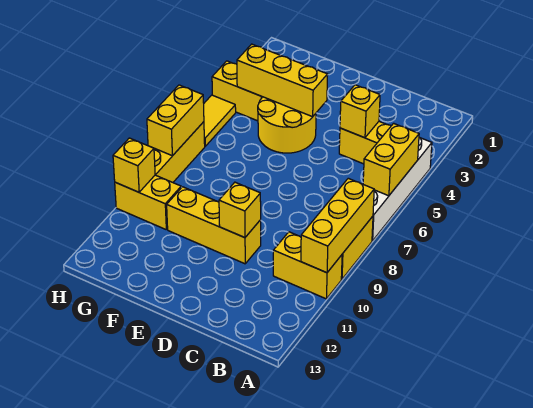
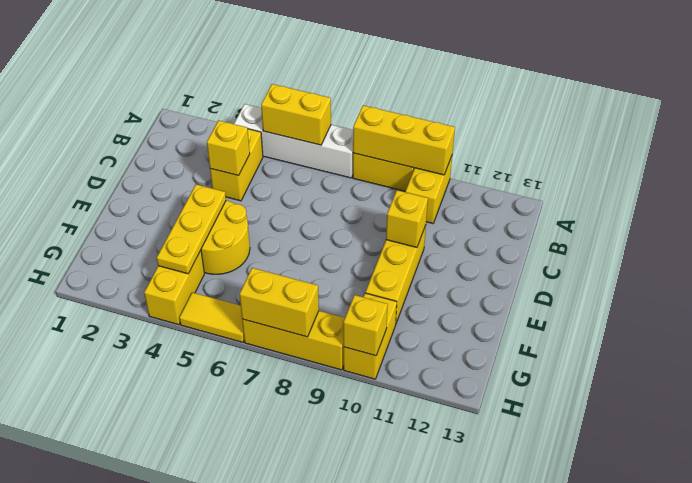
yellow 1x3 brick [237,44,328,117] -> yellow 1x3 plate [157,184,226,274]

